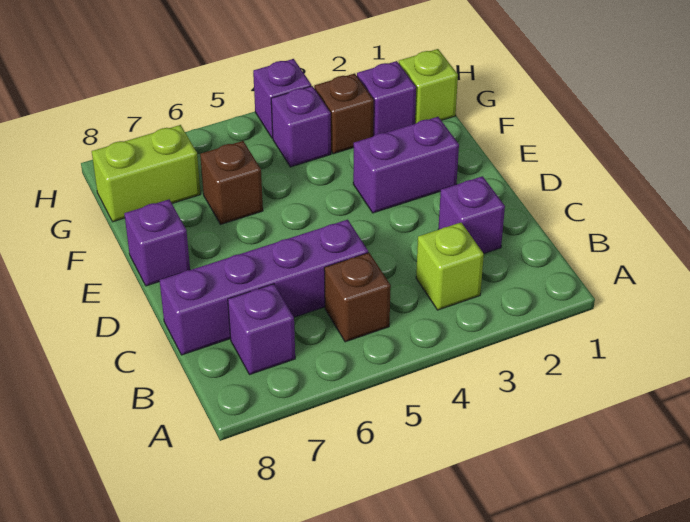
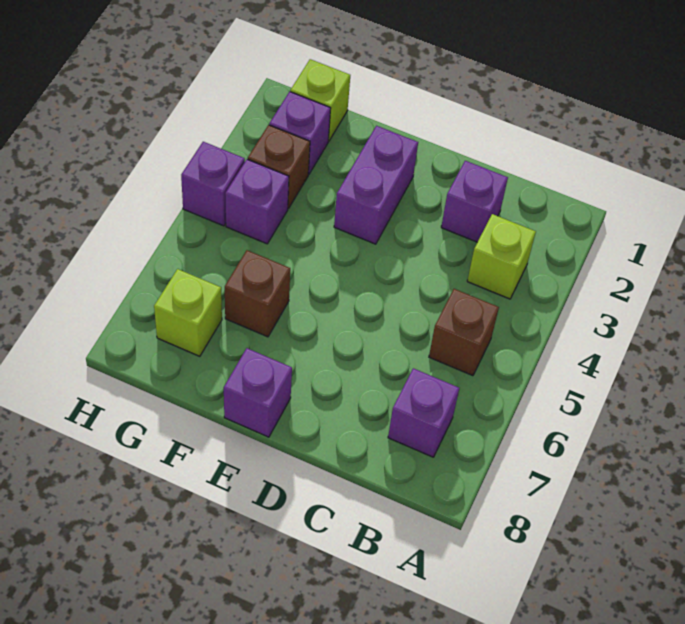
purple 1x4 brick [160,220,368,355] -> none
lime 1x2 brick [92,125,201,222] -> lime 1x1 brick [154,269,222,356]

